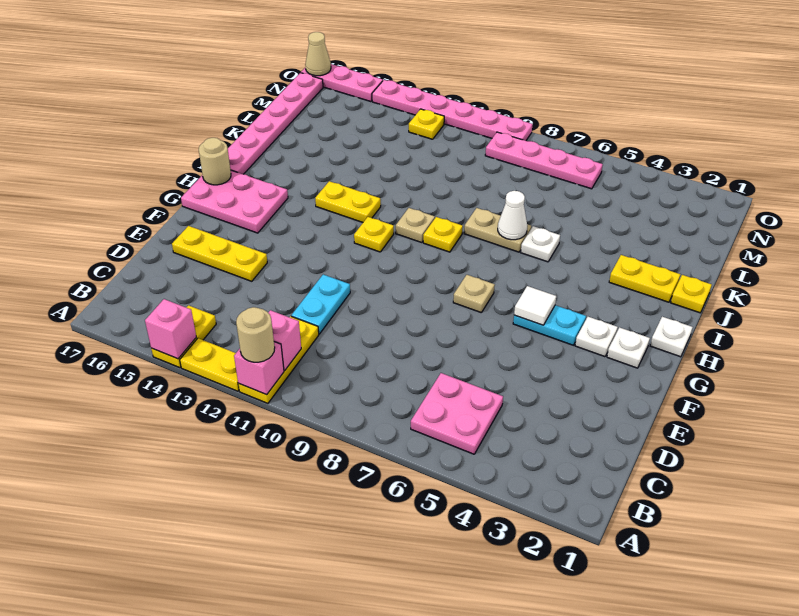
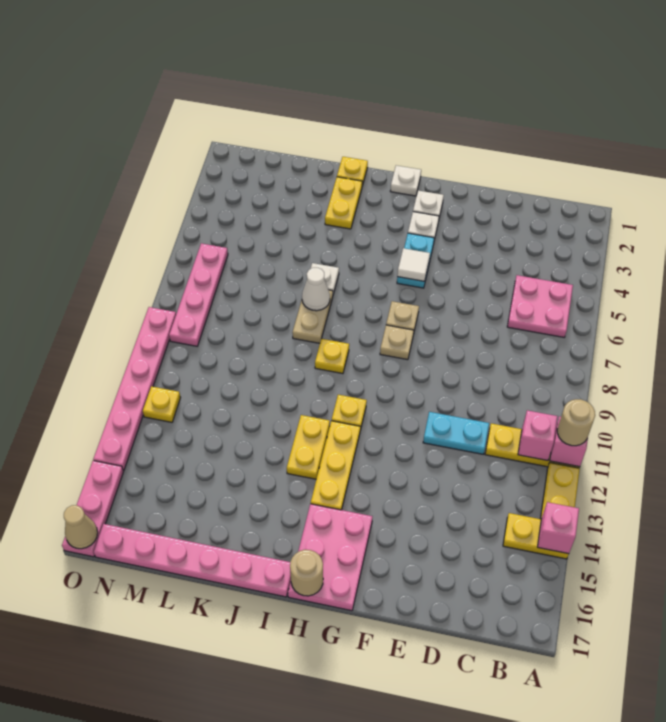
yellow 1x3 plate [172,226,267,281] -> yellow 1x3 plate moved to [311,421,360,510]
tan 1x1 plate [396,208,435,243] -> tan 1x1 plate moved to [380,325,414,360]

